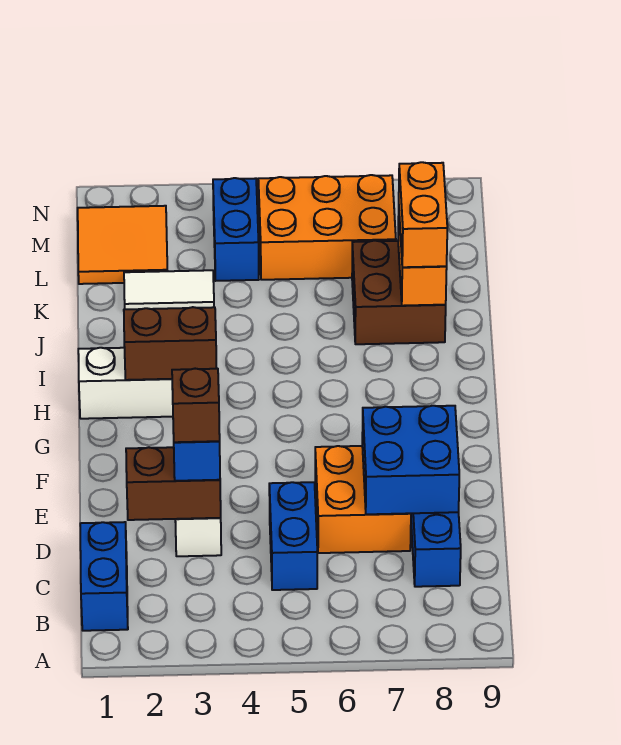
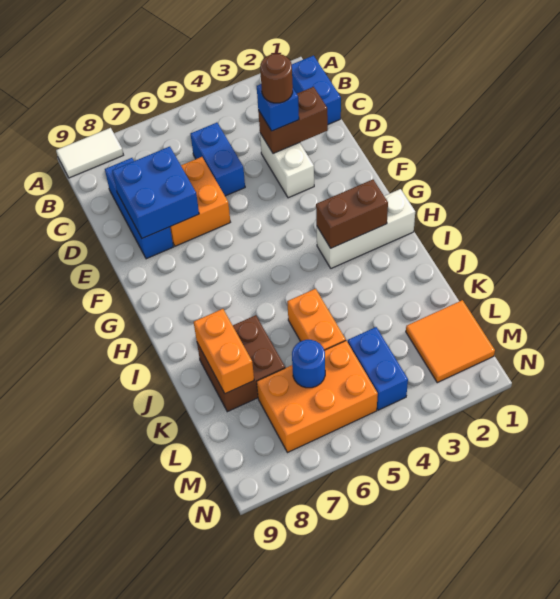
brown 1x1 brick [172,369,220,442] -> brown 1x1 round brick [260,54,293,103]
orange 1x2 brick [399,162,447,267] -> orange 1x2 brick moved to [287,289,346,350]
white 1x2 tile [124,270,214,309] -> white 1x2 tile moved to [56,128,123,178]
none -> blue 1x1 round brick [292,340,325,388]

